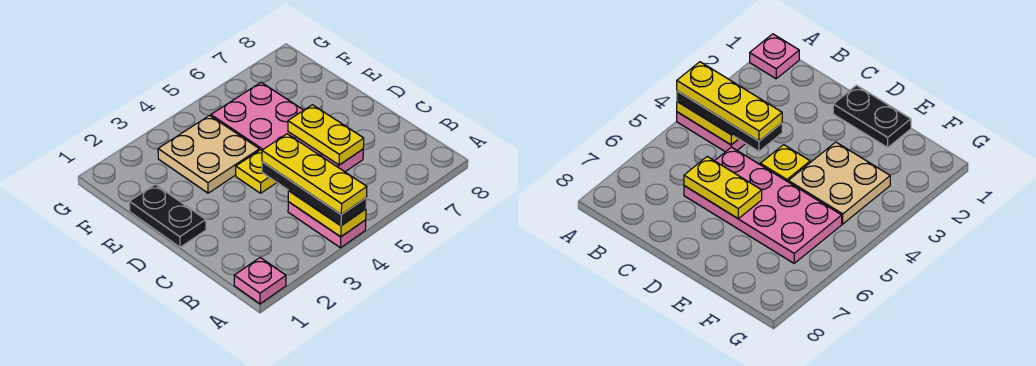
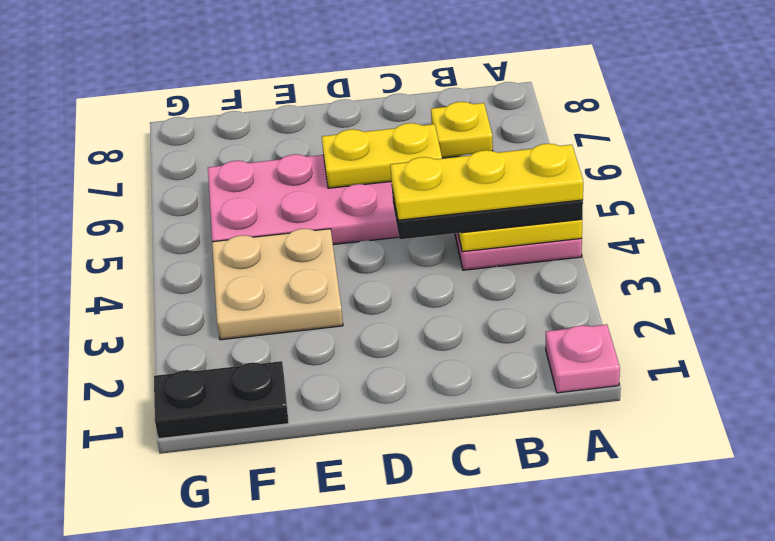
black 1x2 plate [129,184,206,247] -> black 1x2 plate moved to [154,361,289,439]
yellow 1x1 plate [236,150,277,193] -> yellow 1x1 plate moved to [431,102,493,158]

